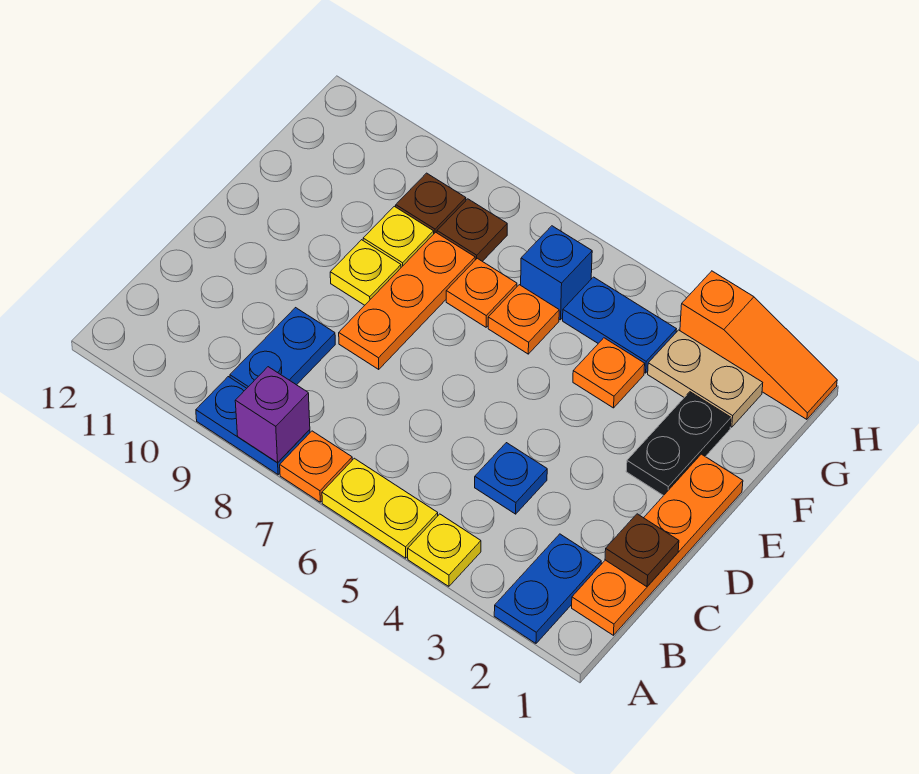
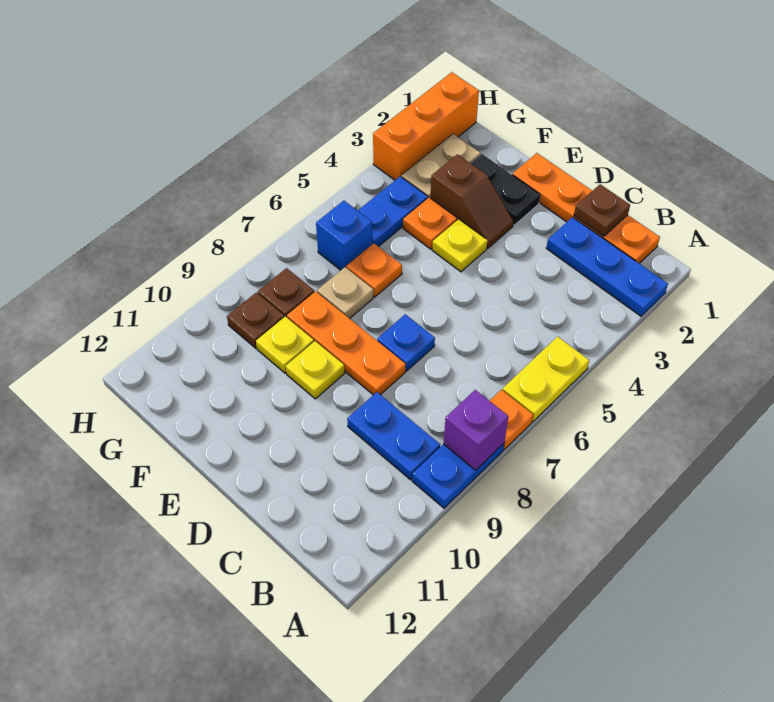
blue 1x2 plate [494,534,601,643] -> blue 1x3 plate [546,217,668,316]
yellow 1x1 plate [408,514,481,586] -> yellow 1x1 plate moved to [432,219,488,272]
blue 1x1 plate [475,443,547,514] -> blue 1x1 plate moved to [377,314,435,371]
none -> brown 1x2 slope [430,154,514,248]
orange 1x1 plate [446,258,517,327] -> tan 1x1 plate [317,267,373,319]
orange 1x3 slope [680,271,837,419] -> orange 1x3 brick [373,72,479,180]

